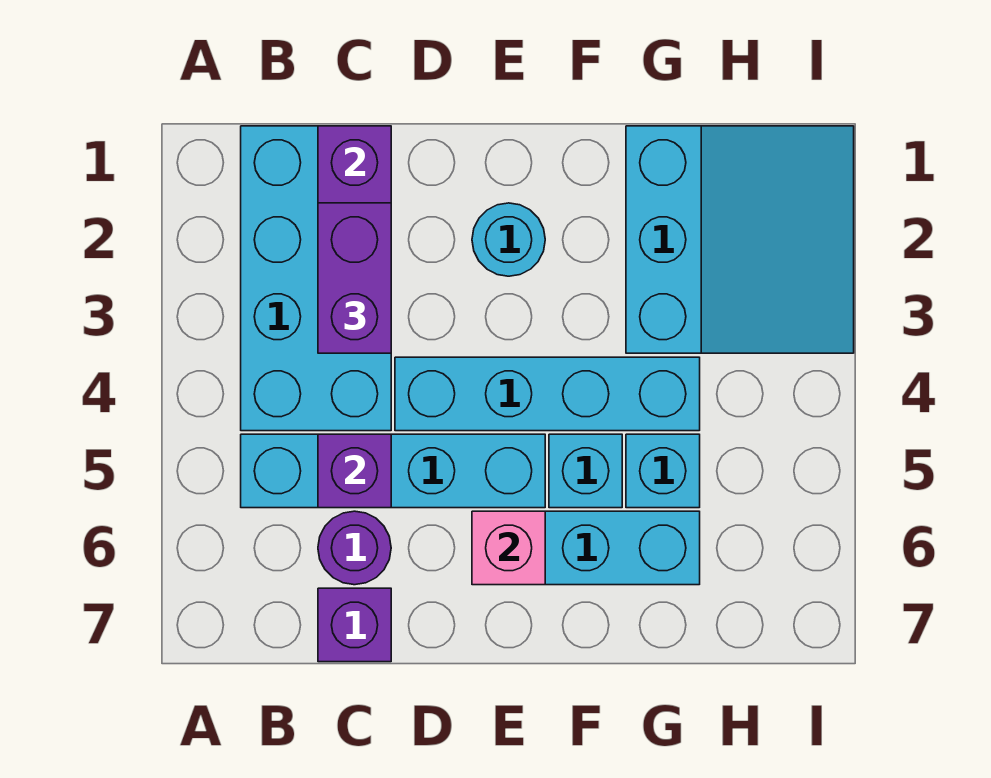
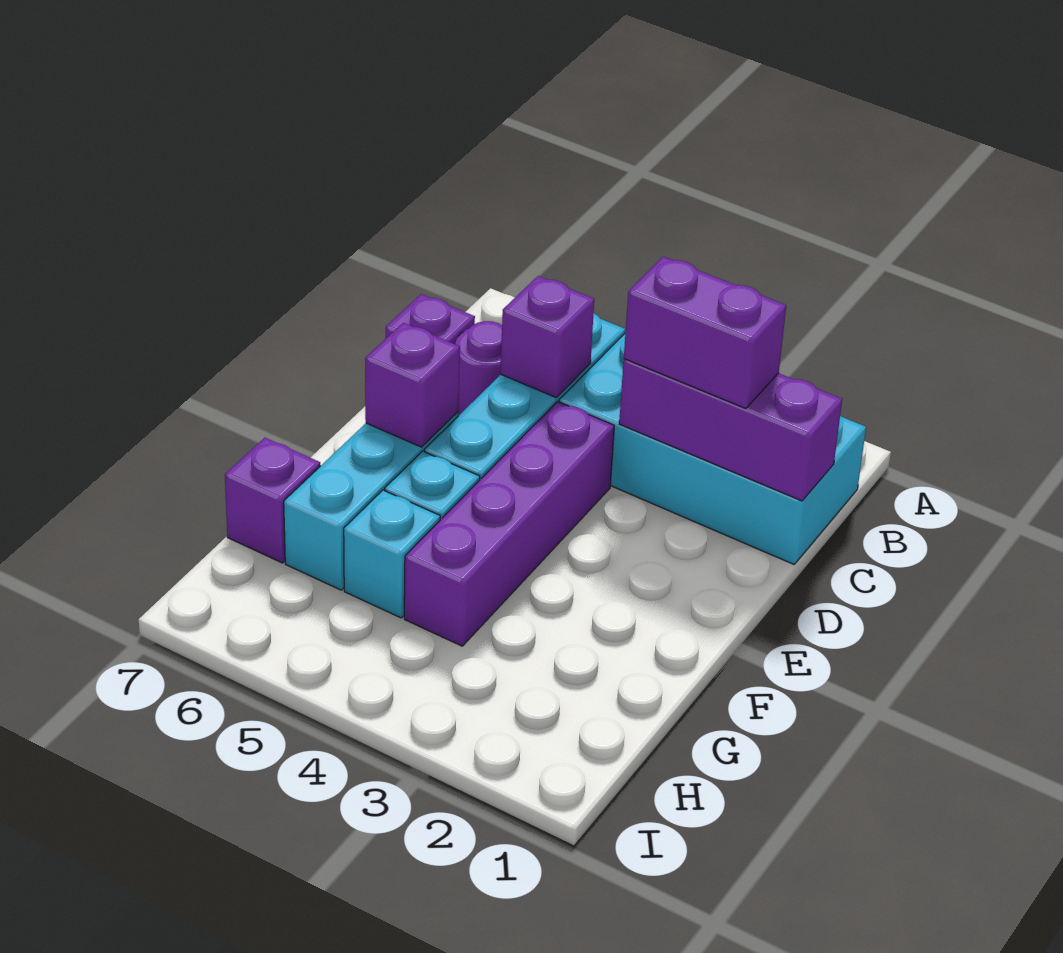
cyan 1x4 brick [395,357,700,431] -> purple 1x4 brick [404,402,614,646]
cyan 1x1 round brick [472,203,545,276] -> none
pink 1x1 brick [472,511,545,585] -> purple 1x1 brick [365,323,460,447]
cyan 3x3 slope [626,126,854,353] -> none
none -> purple 1x1 brick [225,438,320,563]

